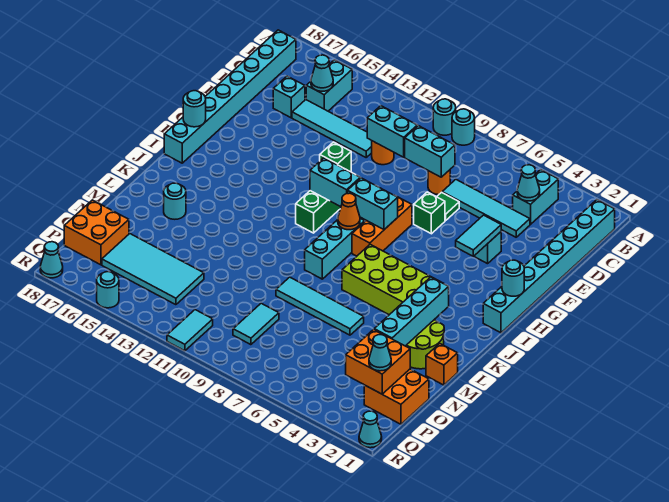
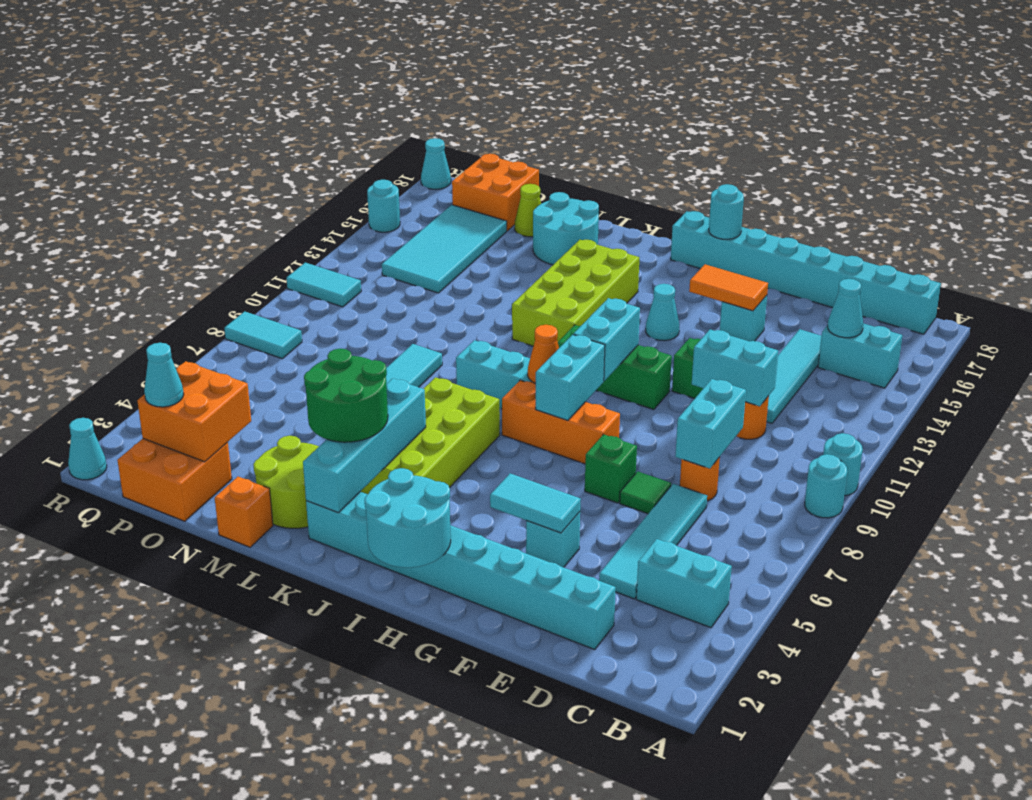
cyan 1x8 brick [483,200,615,333] -> cyan 1x8 brick moved to [306,492,616,650]
cyan 1x1 cone [517,165,540,201] -> cyan 1x1 cone moved to [646,284,679,341]
cyan 1x2 brick [367,106,417,157] -> cyan 1x2 brick turned to [692,330,778,406]
cyan 1x1 brick [273,76,305,118] -> cyan 1x1 brick moved to [720,295,767,341]
none -> orange 1x2 tile [689,264,768,311]
cyan 1x1 round brick [502,260,524,296] -> cyan 2x2 round brick [365,468,451,568]
none -> lime 2x4 brick [512,240,639,346]
cyan 1x4 brick [374,277,449,346] -> cyan 1x4 brick turned to [303,378,426,513]
none -> green 2x2 round brick [304,349,388,442]
cyan 1x1 round brick [164,183,186,219] -> cyan 2x2 round brick [533,192,599,265]
none -> lime 1x1 cone [515,184,541,237]
cyan 1x2 tile [233,303,279,345] -> cyan 1x2 tile moved to [224,311,302,359]

